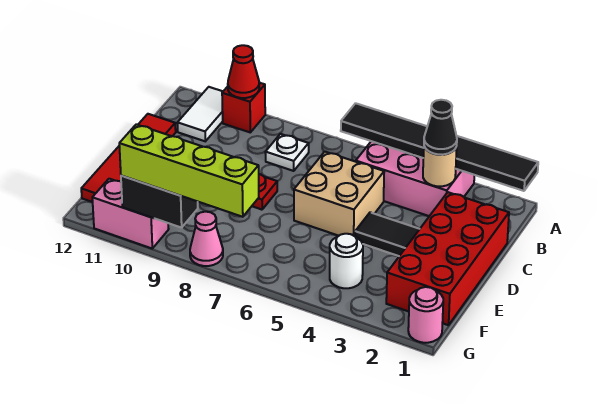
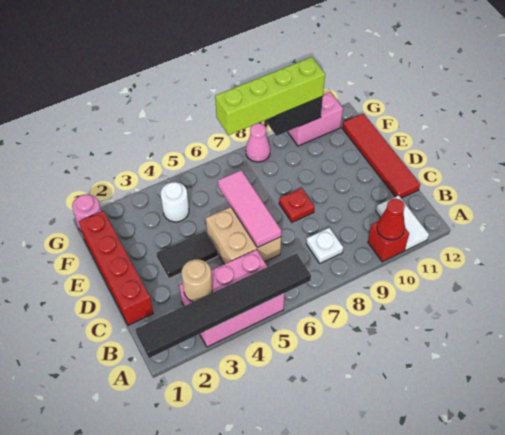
black 1x1 cone [424,100,457,155] -> none
red 2x4 brick [386,192,509,325] -> red 1x4 brick [79,211,153,325]
none -> pink 1x3 tile [218,170,282,248]

